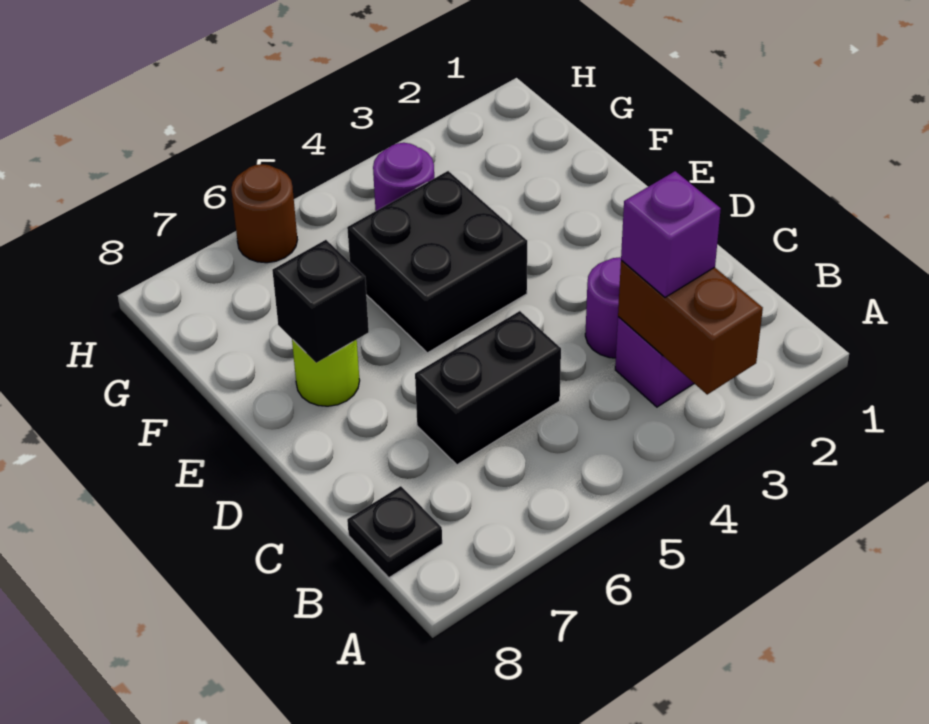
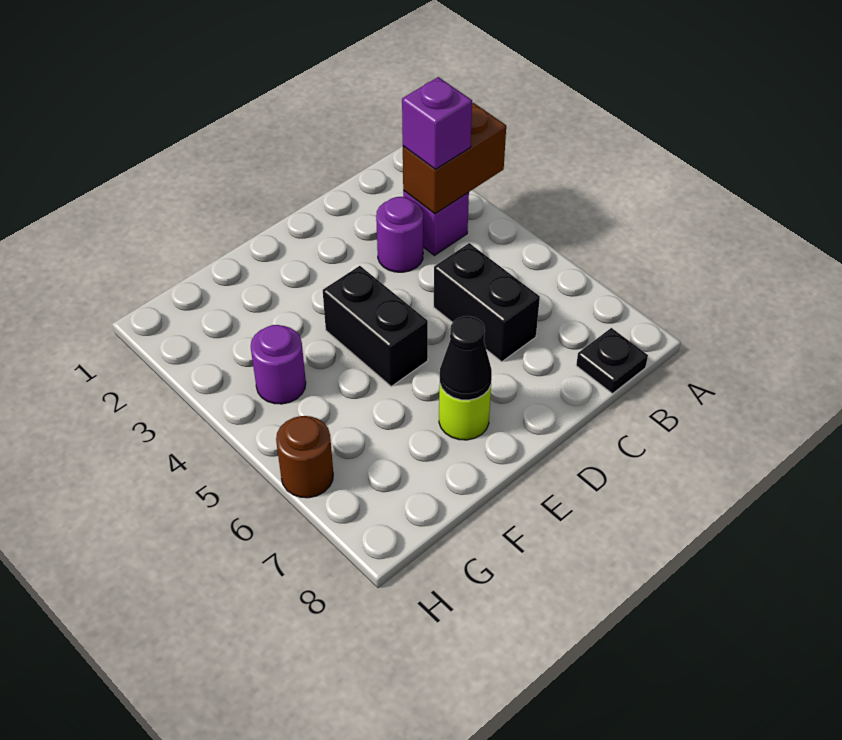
black 2x2 brick [347,171,527,353] -> black 1x2 brick [323,266,428,386]
black 1x1 brick [272,240,369,363] -> black 1x1 cone [440,316,492,400]

